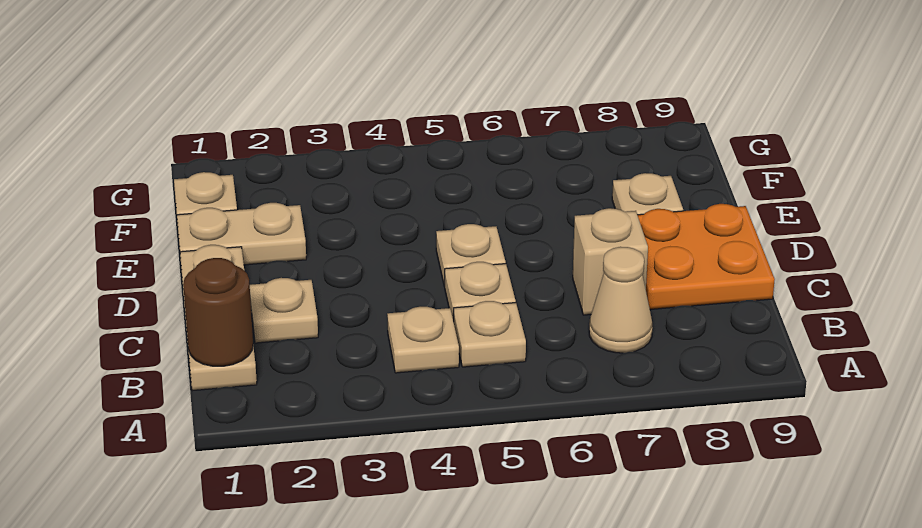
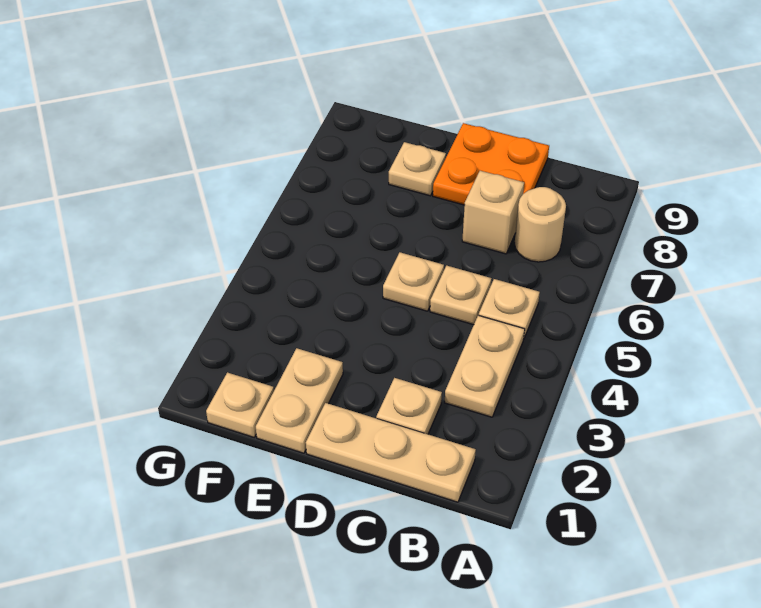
brown 1x1 round brick [183,258,253,366] -> none
tan 1x1 plate [387,307,459,373] -> tan 1x2 plate [445,315,525,417]
tan 1x1 cone [589,247,652,353] -> tan 1x1 round brick [515,187,566,262]

